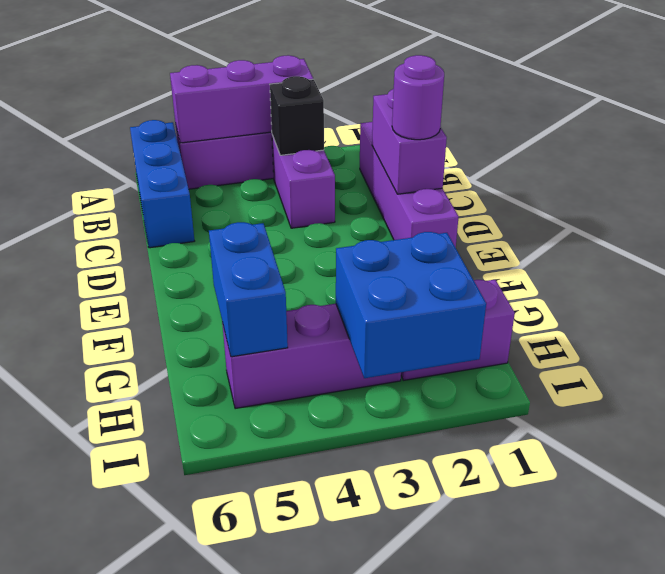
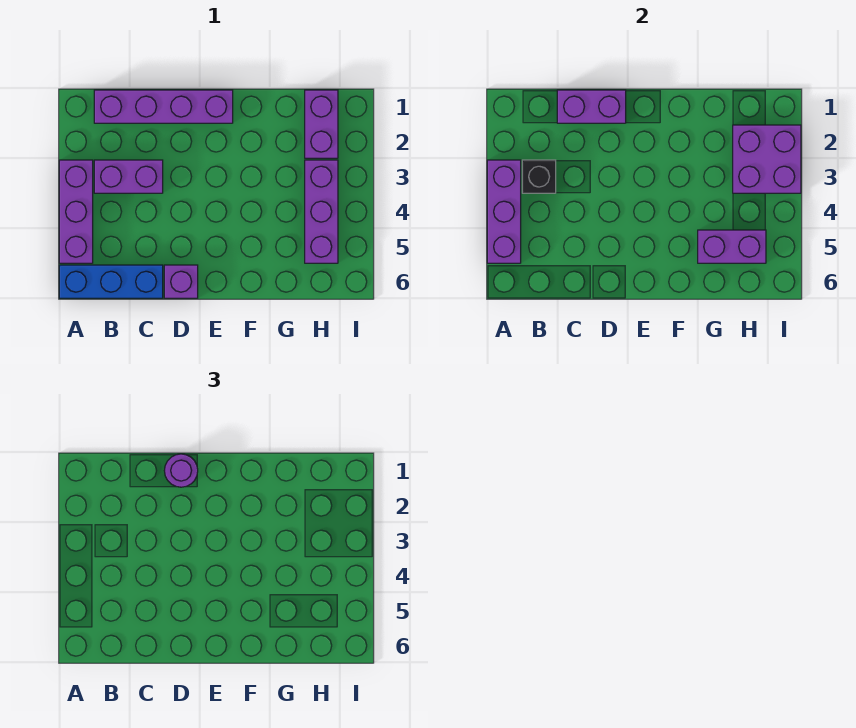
none -> purple 1x1 brick [164,265,198,298]
blue 1x2 brick [209,222,288,357] -> purple 1x2 brick [698,230,766,263]
blue 2x2 brick [336,232,486,378] -> purple 2x2 brick [733,125,801,193]

